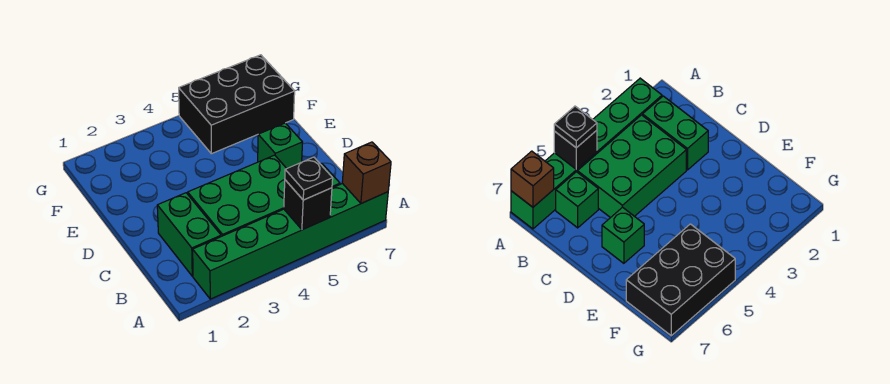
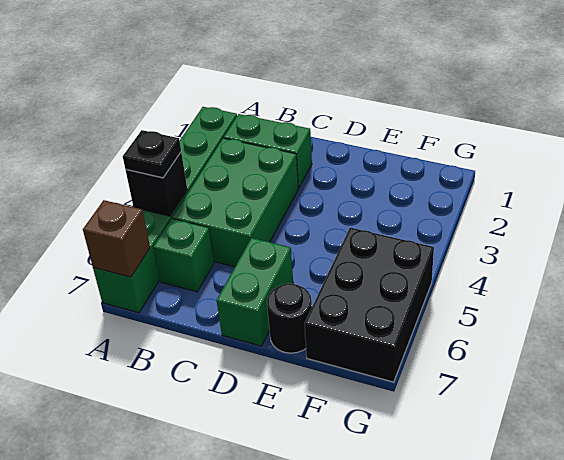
green 1x1 brick [258,123,303,168] -> green 1x2 brick [217,238,293,346]
none -> black 1x1 round brick [267,283,312,353]

